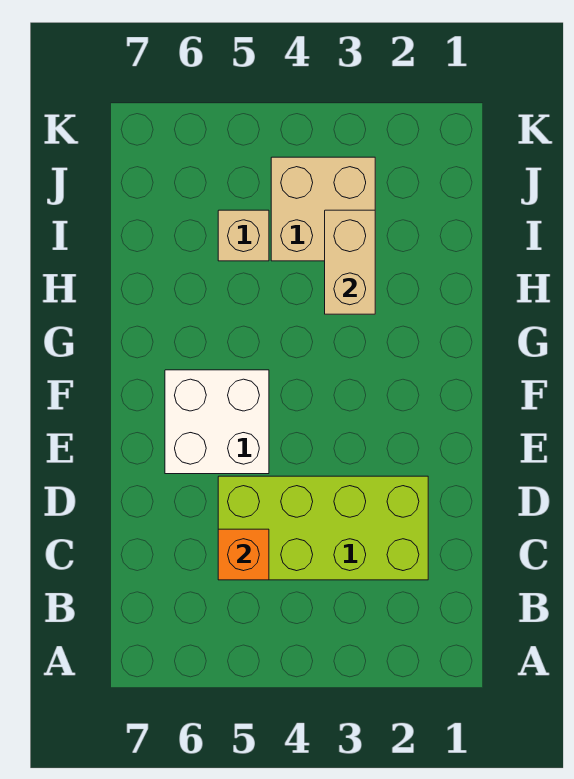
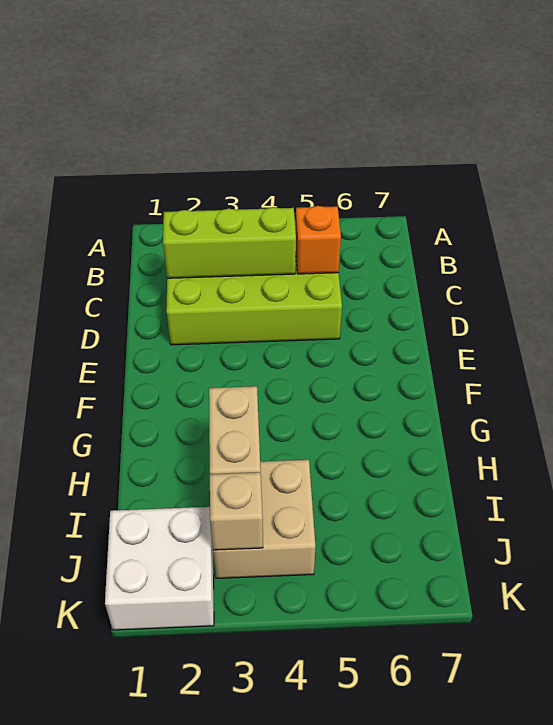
none -> lime 1x3 brick [163,207,296,278]
white 2x2 brick [165,370,269,474] -> white 2x2 brick moved to [105,507,214,630]
tan 1x1 brick [218,210,269,261] -> tan 1x1 brick moved to [210,472,263,550]

